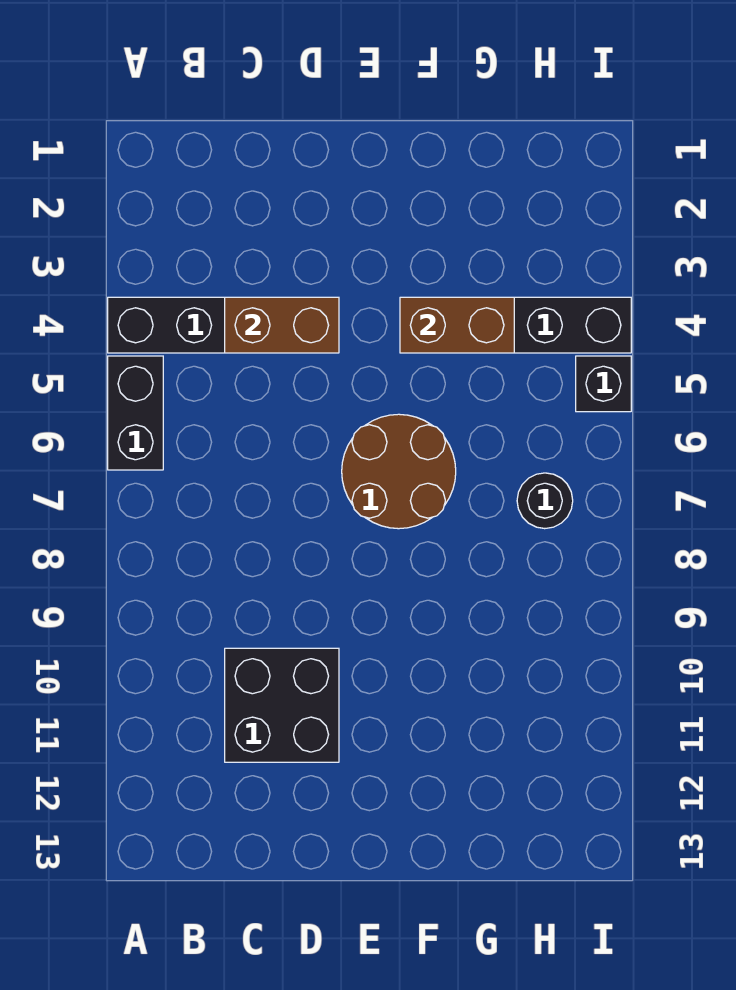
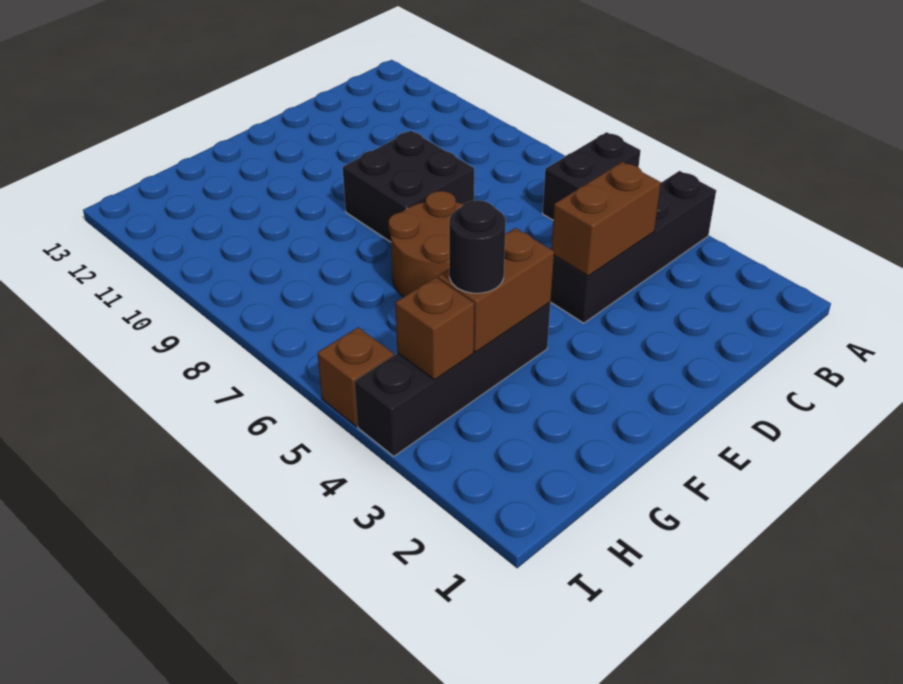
black 1x2 brick [108,356,163,470] -> black 1x2 brick turned to [543,132,641,220]
black 2x2 brick [225,648,339,762] -> black 2x2 brick moved to [343,131,474,242]
none -> brown 1x1 brick [395,277,475,380]
black 1x1 round brick [517,473,573,529] -> black 1x1 round brick moved to [449,200,506,293]
black 1x1 brick [576,356,631,412] -> brown 1x1 brick [318,327,394,426]

